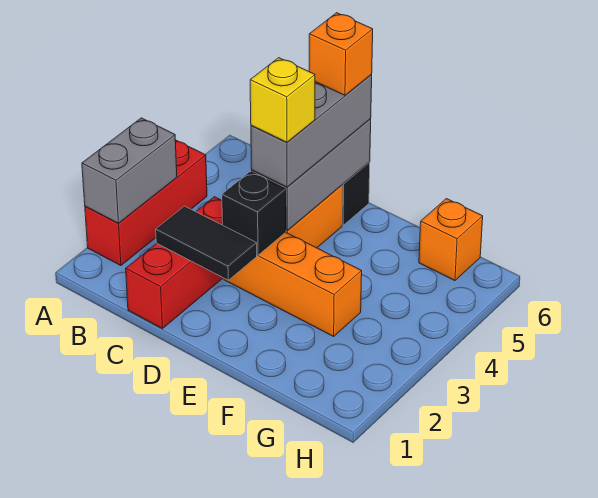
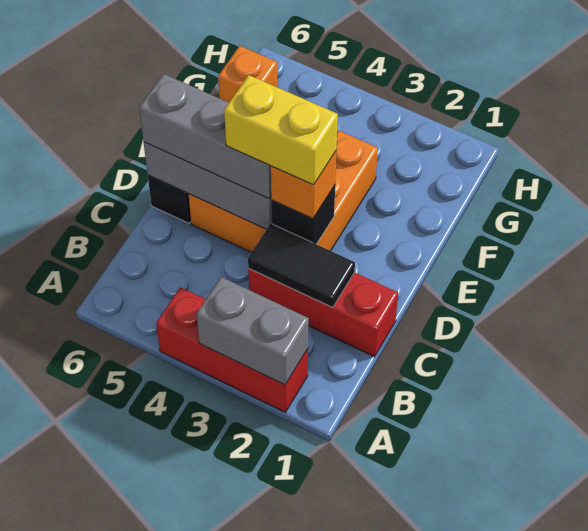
black 1x2 tile [156,206,257,280] -> black 1x2 tile turned to [248,224,355,307]
yellow 1x1 brick [250,58,315,142] -> yellow 1x2 brick [224,75,338,185]
orange 1x1 brick [309,13,373,95] -> orange 1x1 brick moved to [271,151,336,219]

